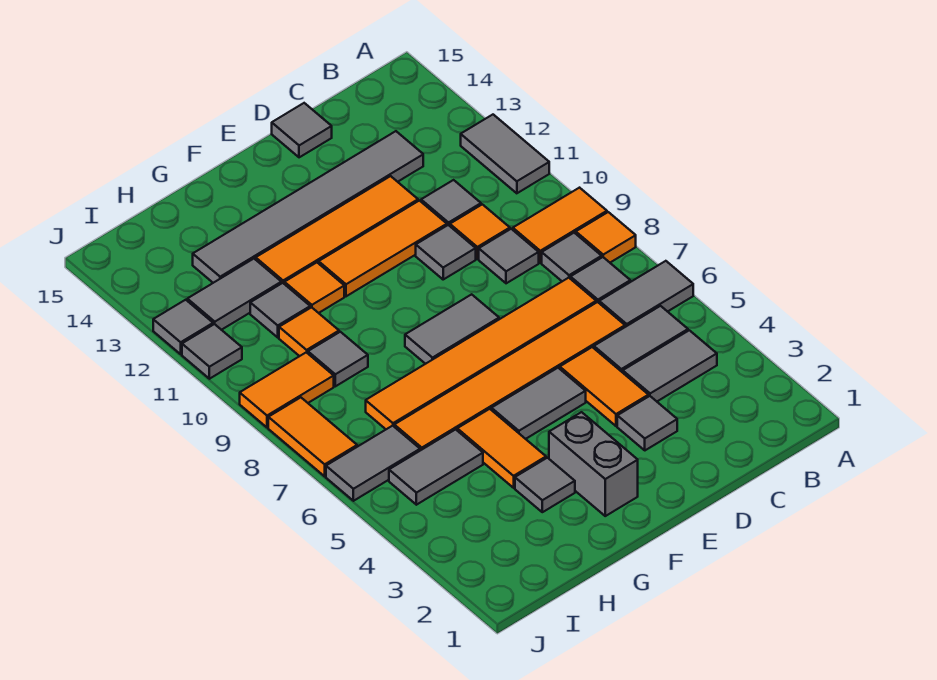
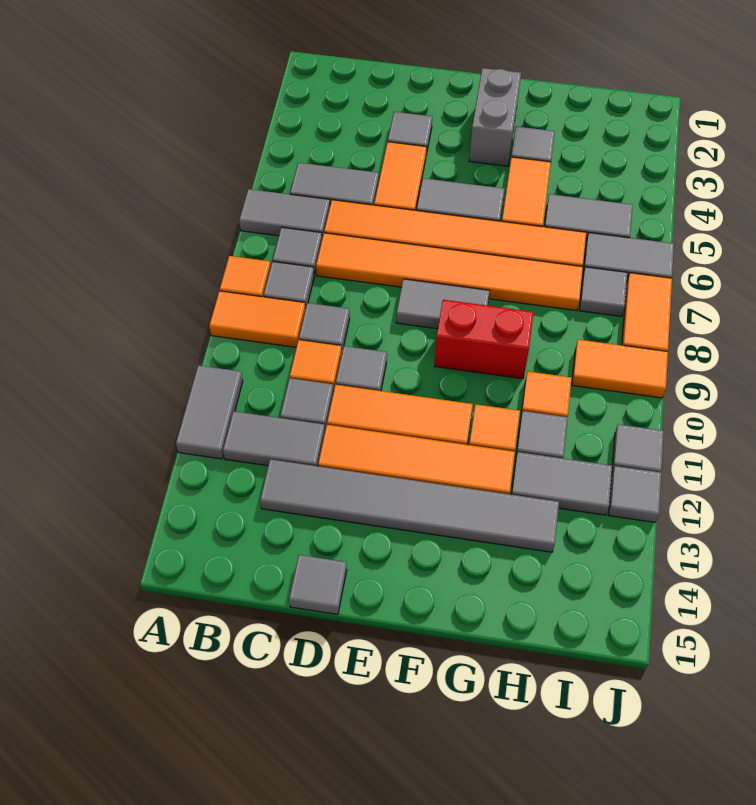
grey 1x2 tile [623,330,717,401] -> grey 1x2 tile moved to [223,411,325,466]
none -> red 1x2 brick [435,300,534,379]
grey 1x1 tile [308,332,368,386] -> grey 1x1 tile moved to [579,267,627,317]

